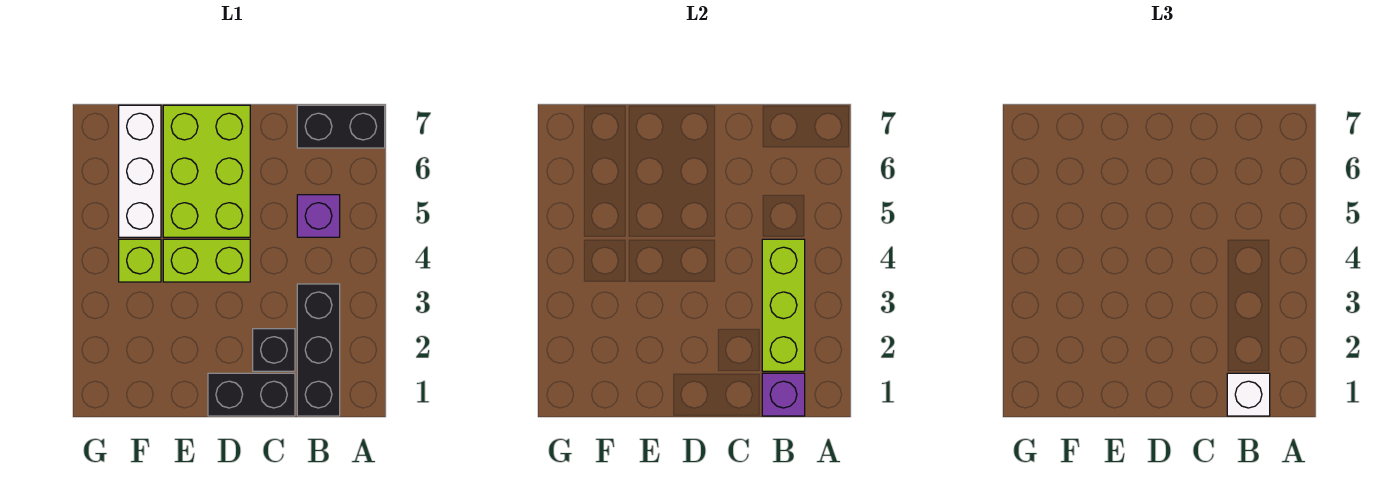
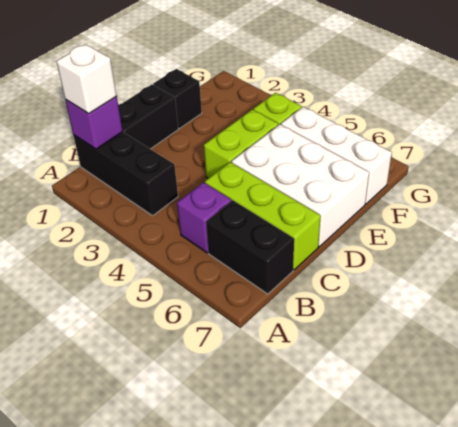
black 1x2 brick [297,105,385,148] -> black 1x2 brick turned to [206,201,294,294]
lime 1x3 brick [762,239,805,371] -> lime 1x3 brick moved to [205,162,321,270]
black 1x1 brick [253,329,295,371] -> black 1x1 brick moved to [153,69,202,129]
lime 2x3 brick [163,105,250,237] -> white 2x3 brick [232,125,369,247]

